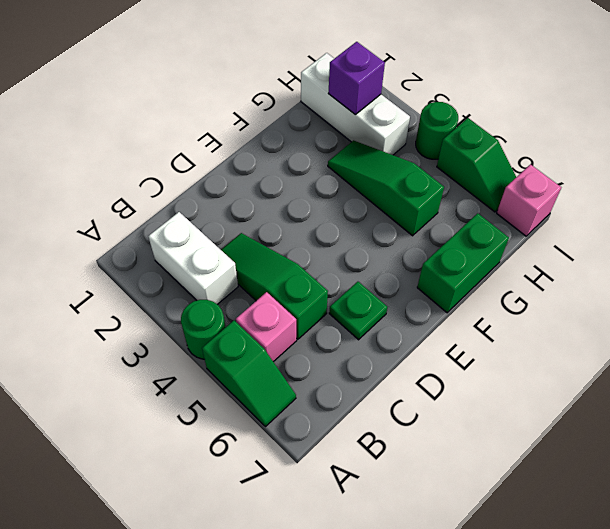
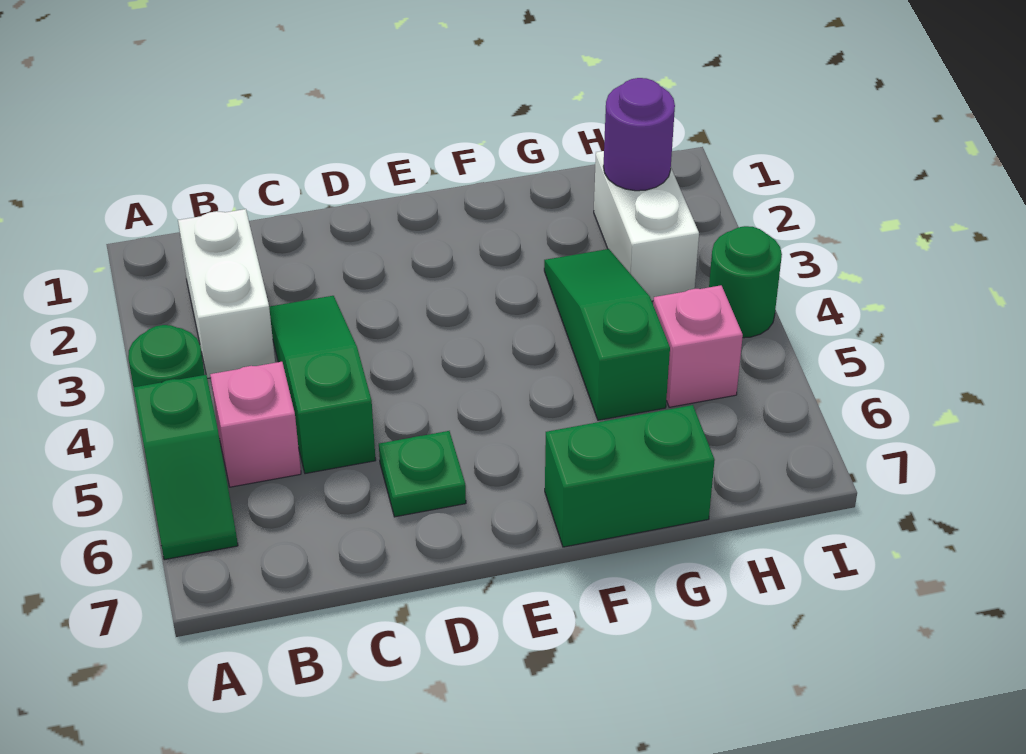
white 1x3 brick [301,53,410,155] -> white 1x2 brick [594,151,699,301]
purple 1x1 brick [328,42,385,114] -> purple 1x1 round brick [604,78,675,191]
green 1x2 slope [437,118,516,212] -> none
pink 1x1 brick [497,165,561,236] -> pink 1x1 brick moved to [653,285,743,407]

